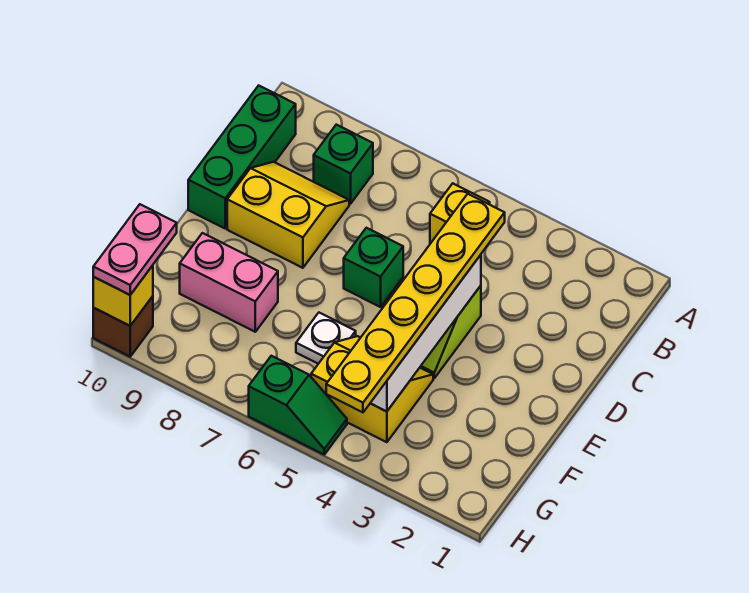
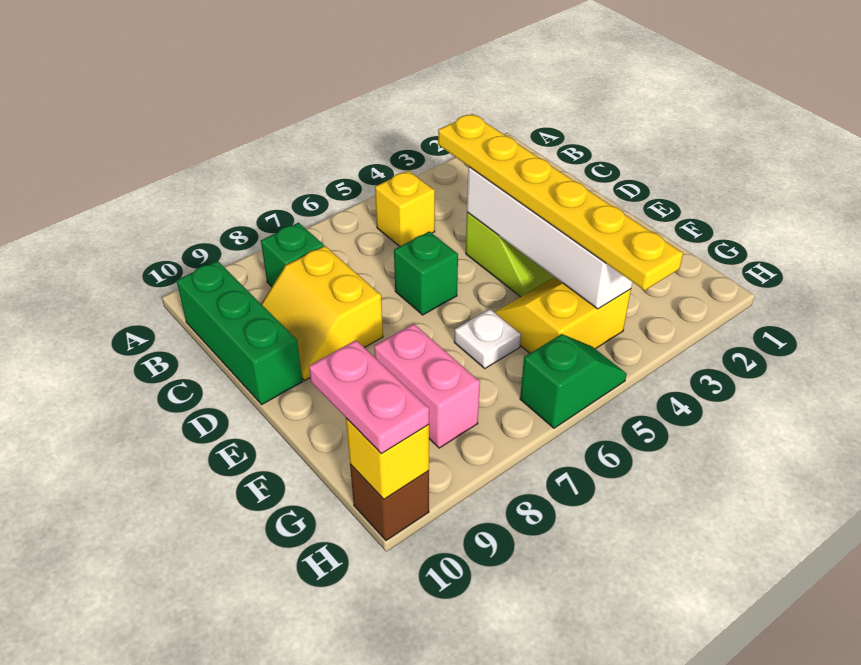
yellow 2x2 slope [227,162,349,268] -> yellow 2x2 slope turned to [261,246,383,380]
pink 1x2 brick [180,233,278,332] -> pink 1x2 brick turned to [374,324,480,448]

